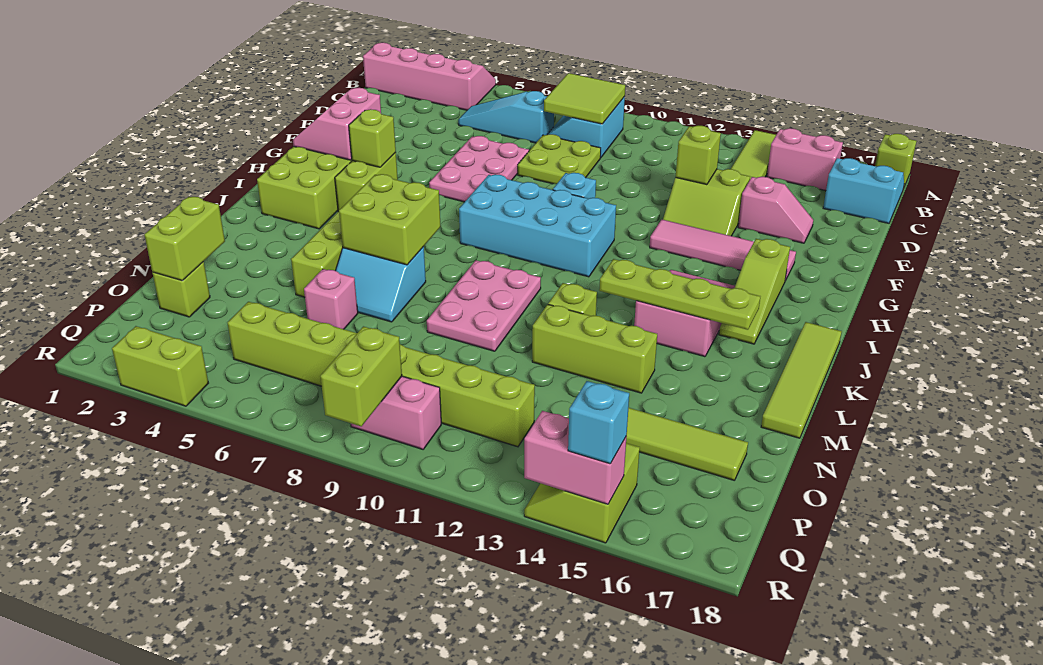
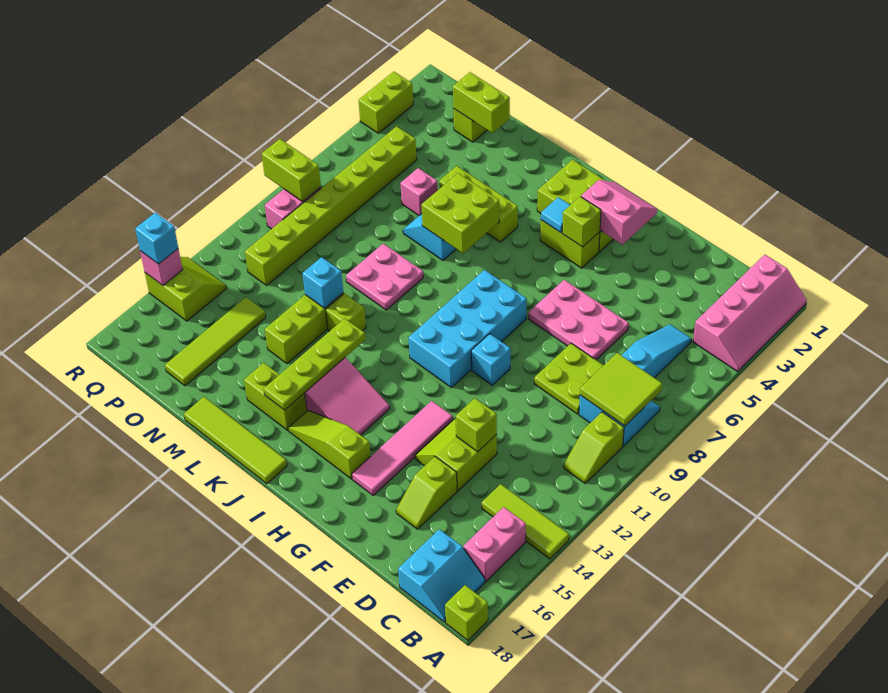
none -> lime 1x2 slope [564,412,624,483]
pink 1x2 slope [738,177,813,243] -> lime 1x2 slope [396,457,457,529]
none -> cyan 1x1 tile [541,197,570,233]
pink 2x3 plate [427,260,541,351] -> pink 2x2 plate [346,244,423,310]
none -> lime 1x2 brick [244,363,307,430]
none -> cyan 1x1 brick [302,257,343,308]
pink 1x2 brick [524,411,627,504] -> pink 1x1 brick [140,249,183,285]

